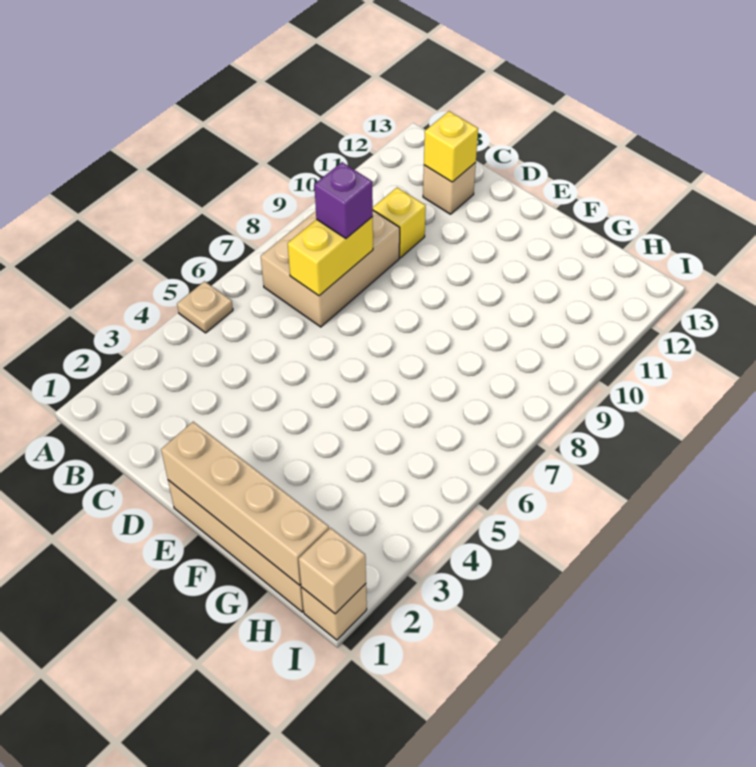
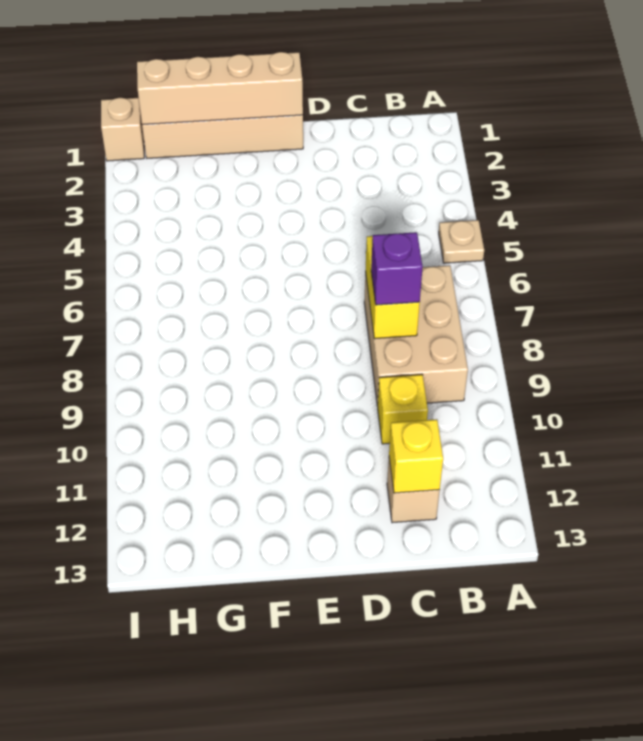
tan 1x1 brick [299,528,366,614] -> none

